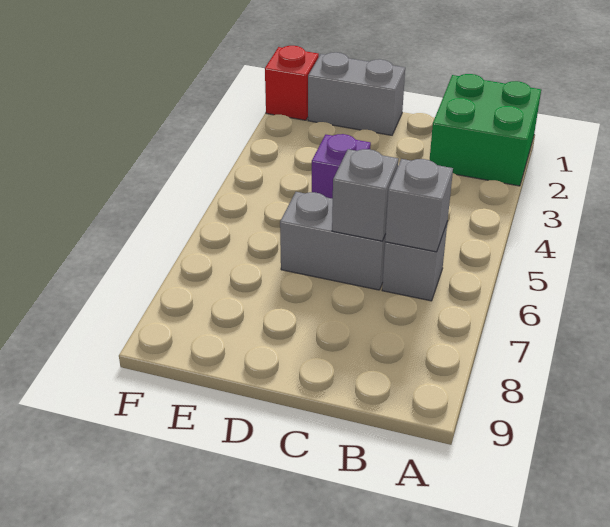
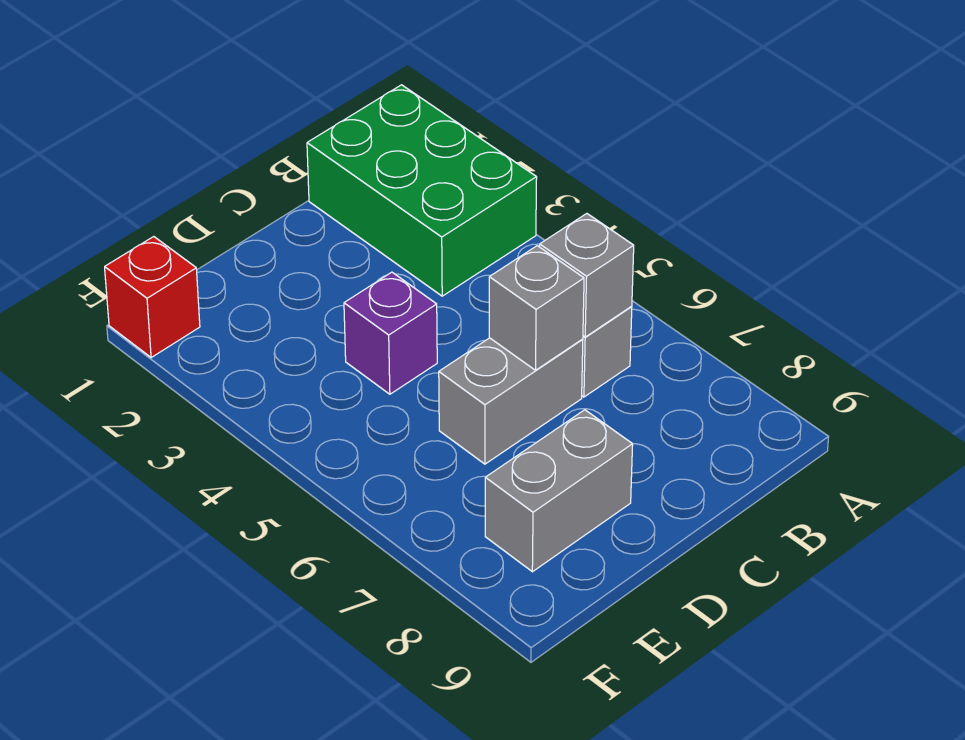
green 2x2 brick [430,74,541,186] -> green 2x3 brick [307,85,537,296]
grey 1x2 brick [308,52,405,135] -> grey 1x2 brick moved to [485,410,633,572]

